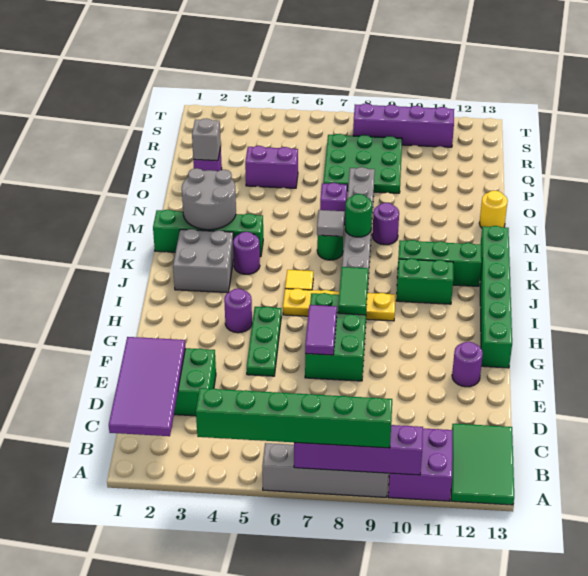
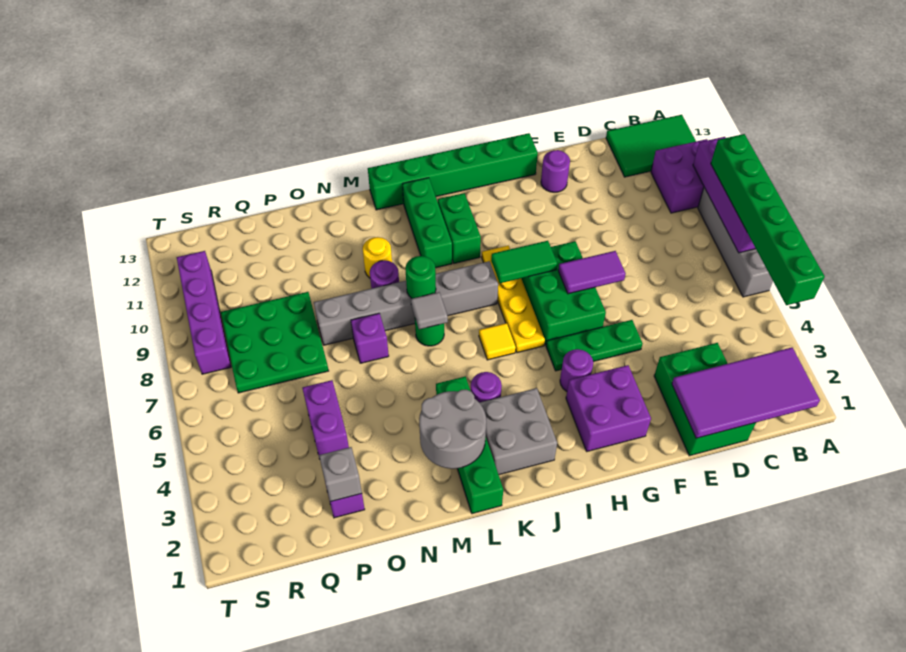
green 2x3 brick [305,293,367,381] -> green 2x3 brick turned to [521,241,606,345]
none -> purple 2x2 brick [566,365,651,451]
yellow 1x1 round brick [479,191,508,228] -> yellow 1x1 round brick moved to [363,237,392,278]

